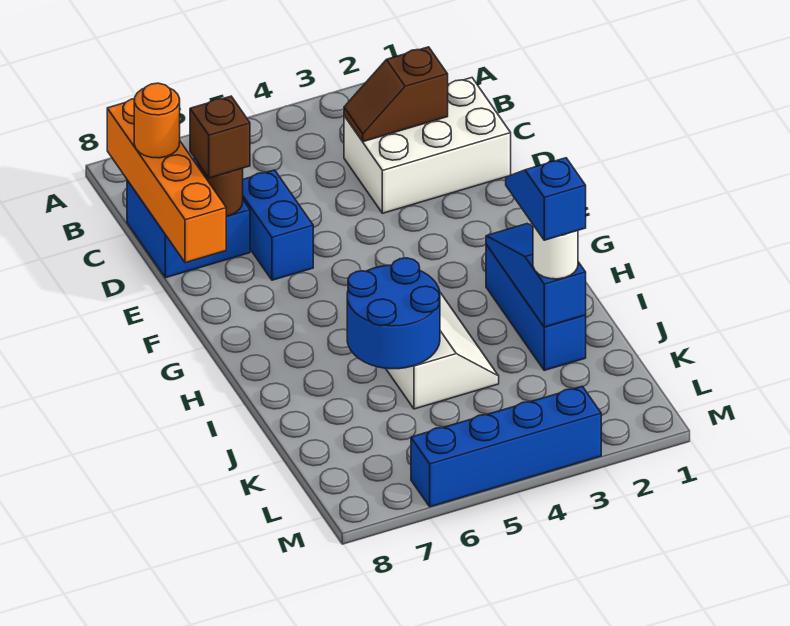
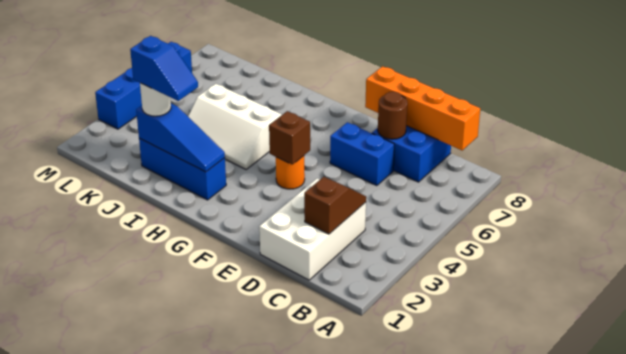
orange 1x1 round brick [134,83,180,158] -> orange 1x1 round brick moved to [276,156,305,189]
brown 1x1 brick [190,96,250,178] -> brown 1x1 brick moved to [269,111,310,164]
blue 2x2 round brick [347,258,440,369] -> none

